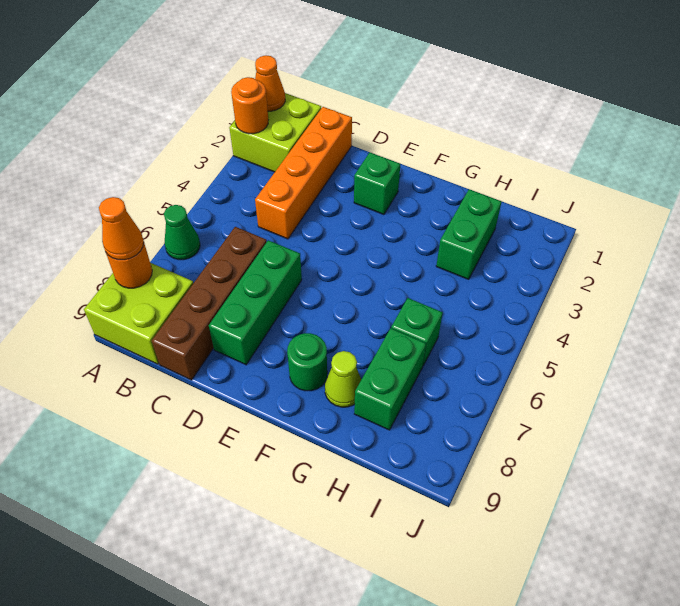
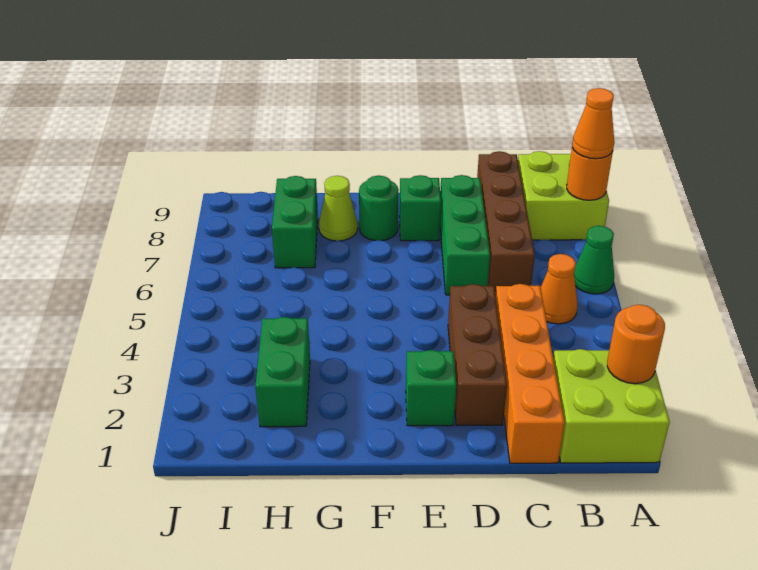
orange 1x1 cone [255,55,285,111] -> orange 1x1 cone moved to [541,254,578,324]
none -> brown 1x3 brick [448,284,507,426]
green 1x1 brick [391,298,443,365] -> green 1x1 brick moved to [399,175,441,241]

